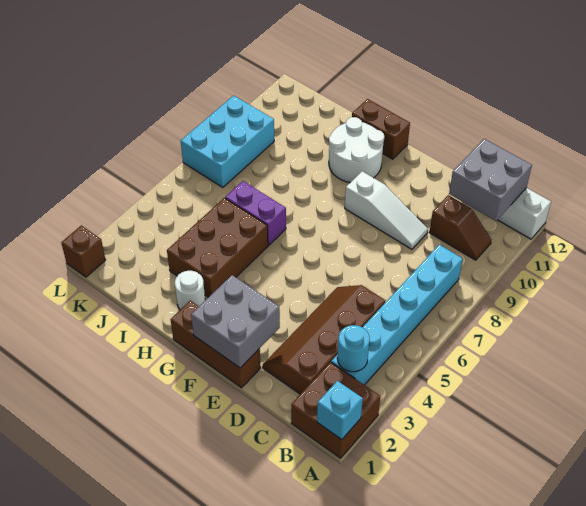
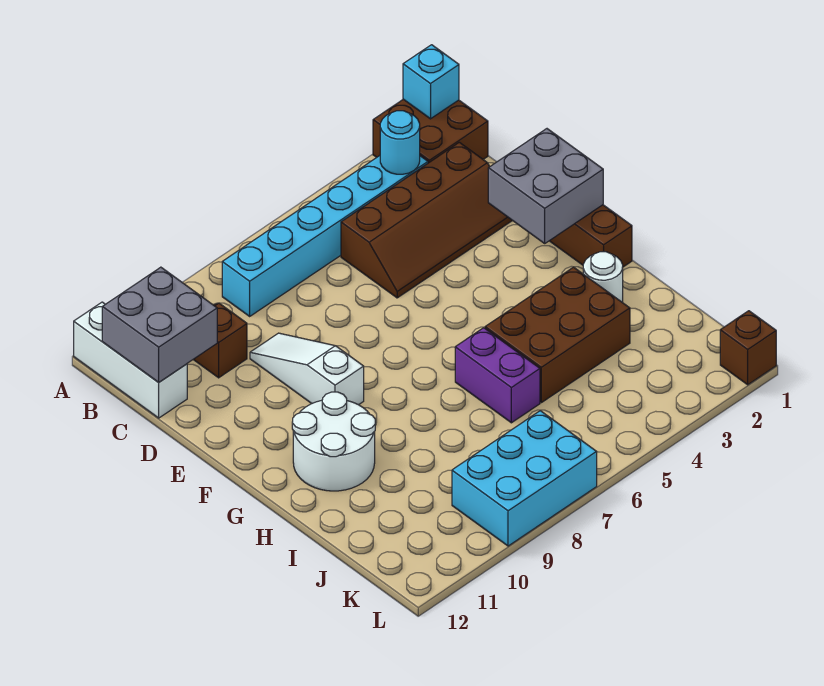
brown 1x2 brick [352,99,410,159] -> none

